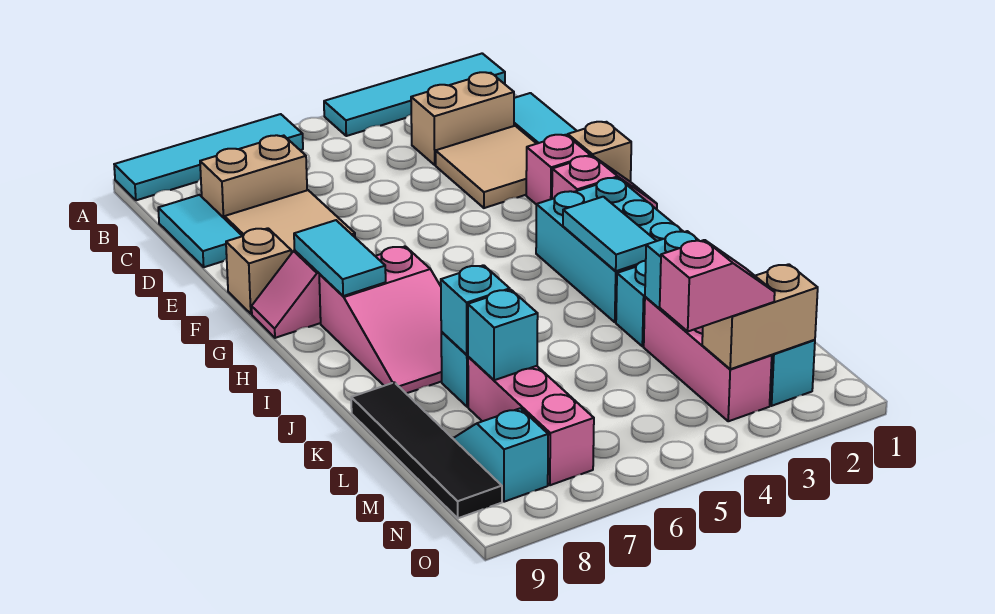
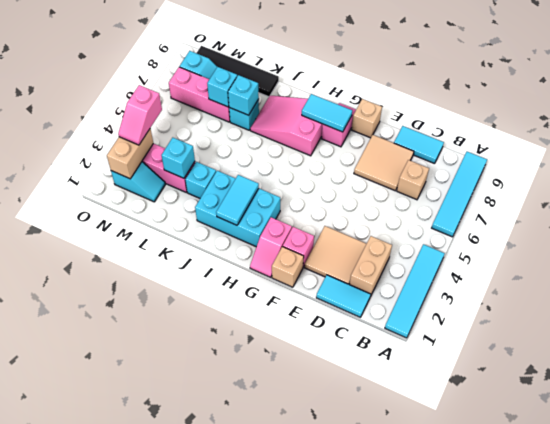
tan 1x2 brick [200,135,307,219] -> tan 1x1 brick [397,160,429,200]
cyan 1x2 tile [563,197,656,271] -> cyan 1x2 tile turned to [216,175,259,225]

